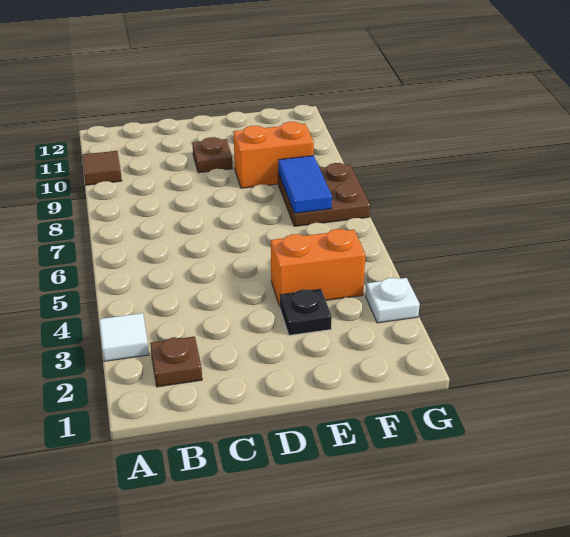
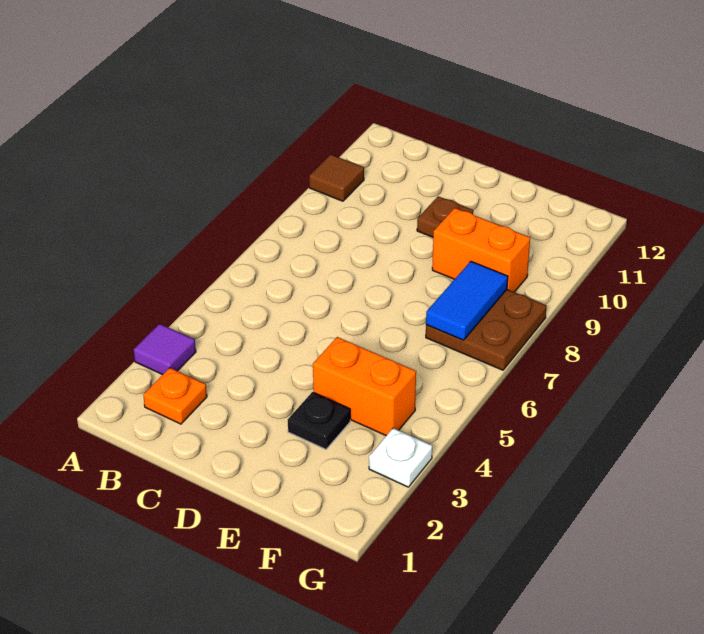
white 1x1 tile [99,313,149,361] -> purple 1x1 tile [134,324,196,375]
brown 1x1 plate [150,336,202,387] -> orange 1x1 plate [143,368,207,424]

